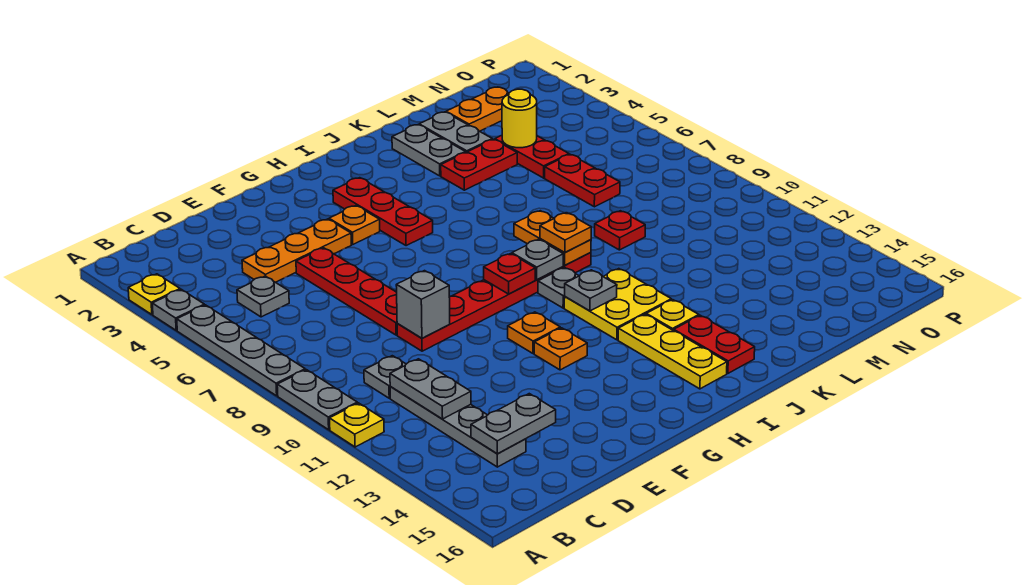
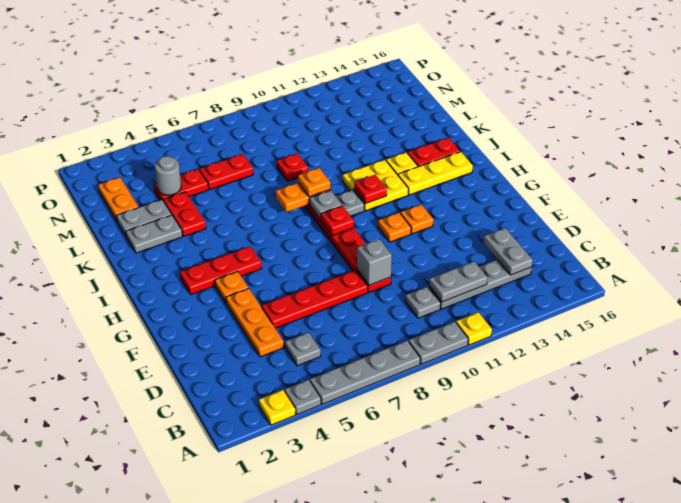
grey 1x1 plate [565,270,617,311] -> red 1x1 plate [354,175,387,203]
yellow 1x1 round brick [502,89,537,148] -> grey 1x1 round brick [155,156,181,195]

